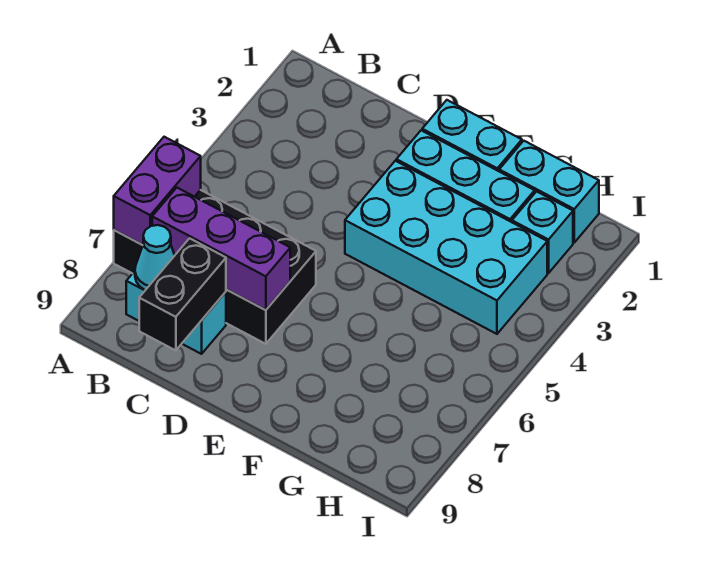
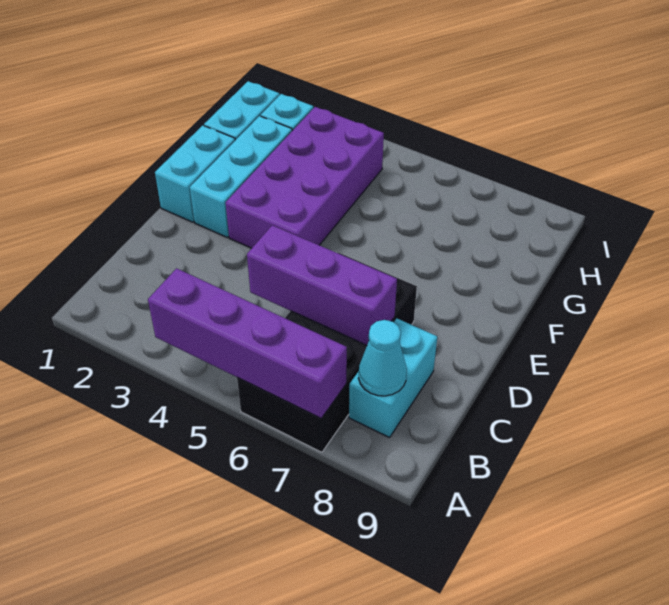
purple 1x2 brick [114,137,201,245] -> purple 1x4 brick [148,268,347,418]
purple 1x3 brick [152,188,290,310] -> purple 1x3 brick turned to [247,225,397,345]
black 1x2 brick [139,238,226,351] -> none
cyan 2x4 brick [345,161,547,334] -> purple 2x4 brick [225,107,384,248]

